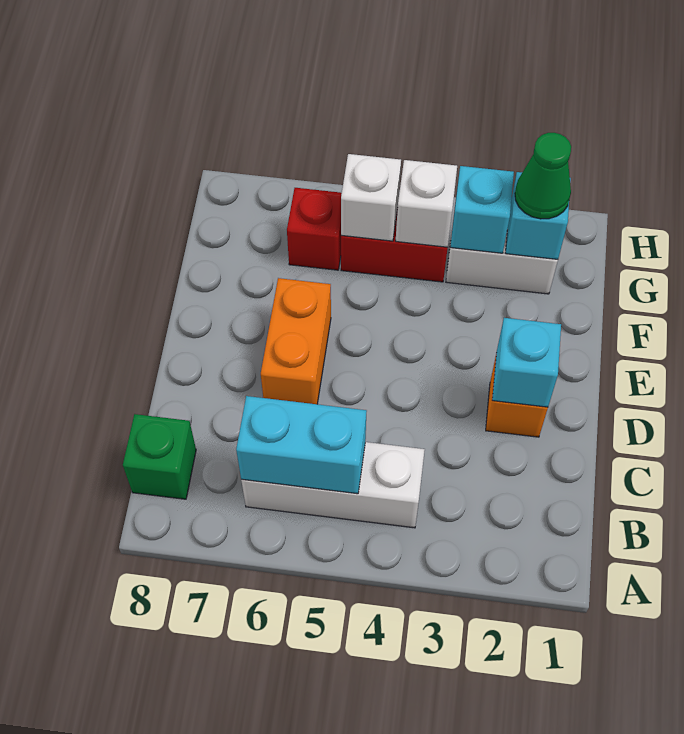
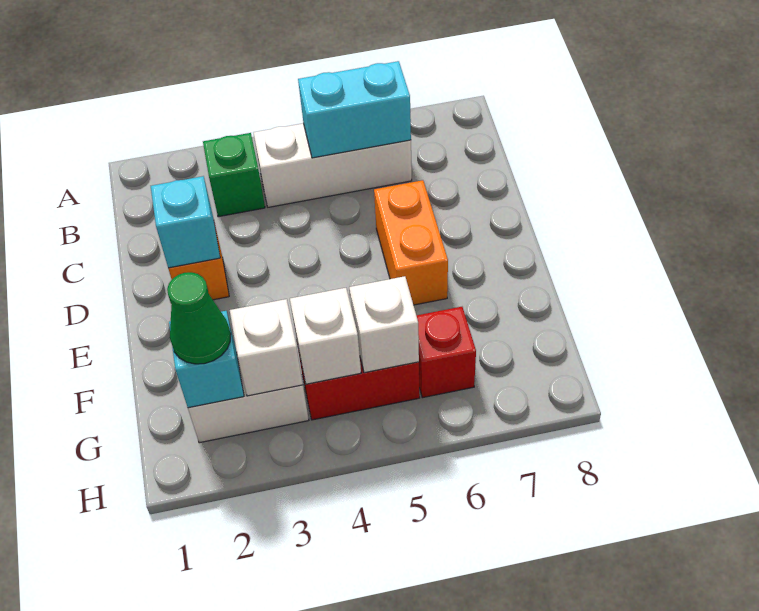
green 1x1 brick [123,414,196,499] -> green 1x1 brick moved to [203,133,265,217]
cyan 1x1 brick [450,166,514,253] -> white 1x1 brick [230,299,303,396]

